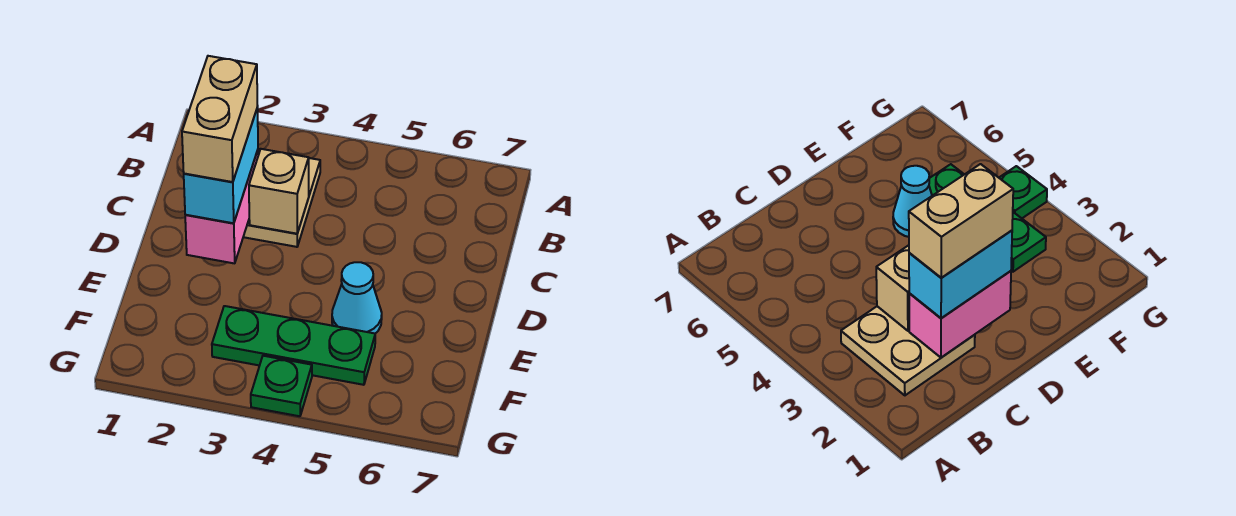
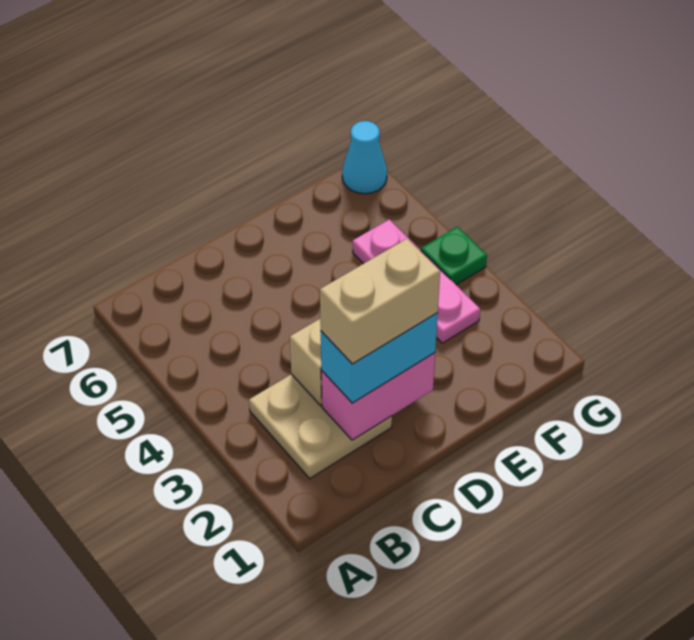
cyan 1x1 cone [332,262,382,333] -> cyan 1x1 cone moved to [342,121,387,194]
green 1x3 plate [212,306,375,385] -> pink 1x3 plate [353,219,480,343]

